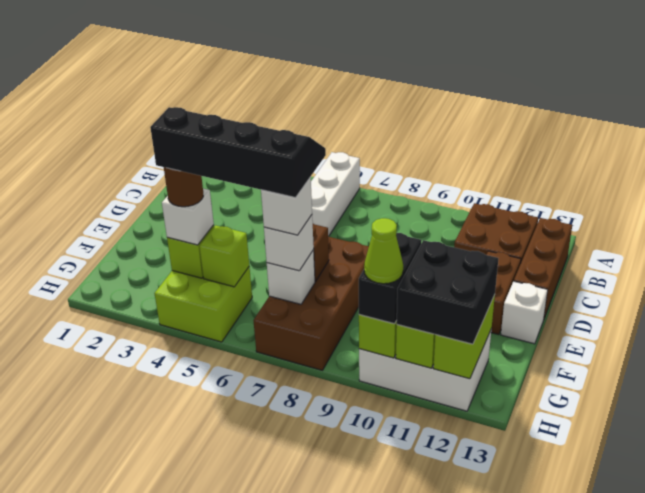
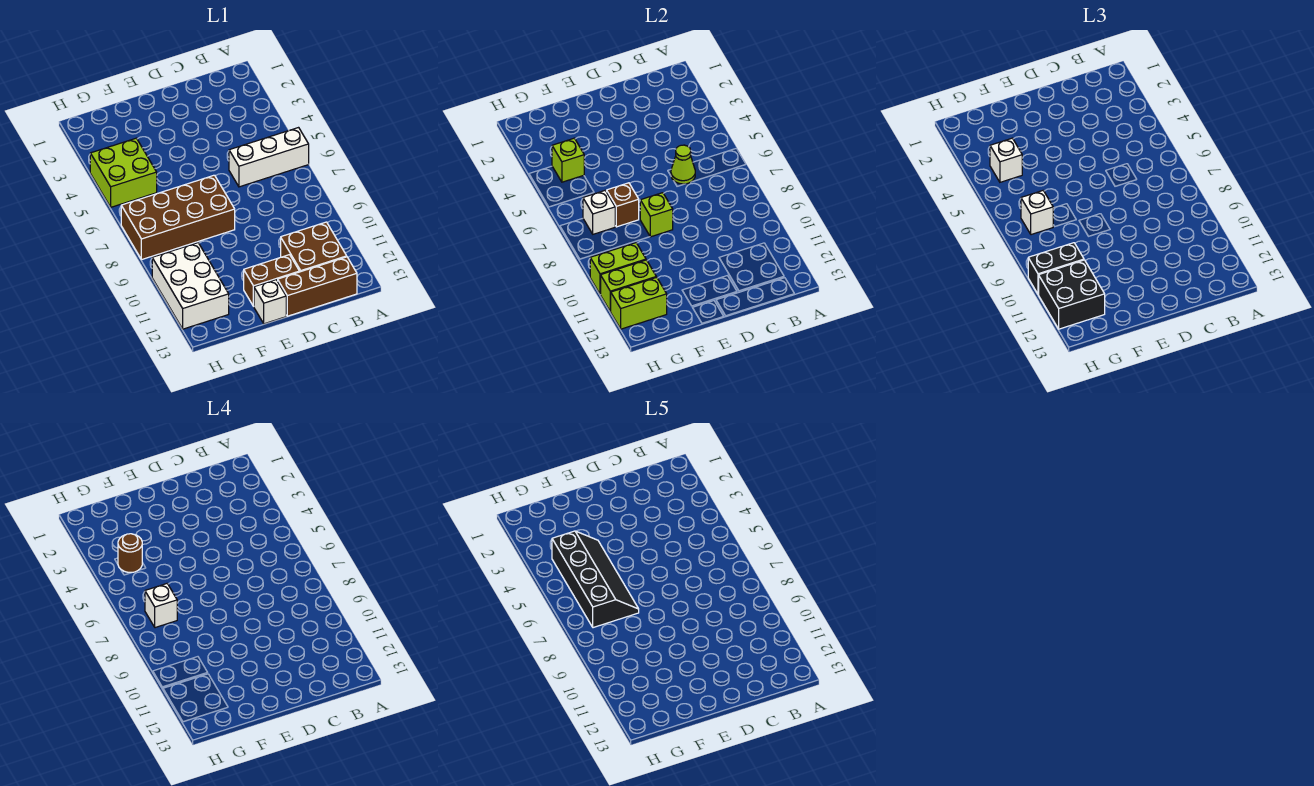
lime 1x1 brick [200,225,249,287] -> lime 1x1 brick moved to [640,193,673,237]
lime 1x1 cone [364,218,403,284] -> lime 1x1 cone moved to [671,145,695,184]

